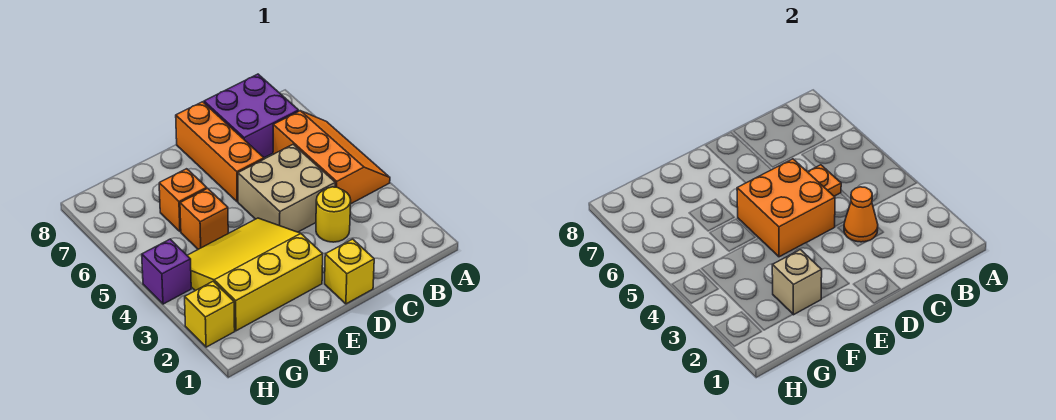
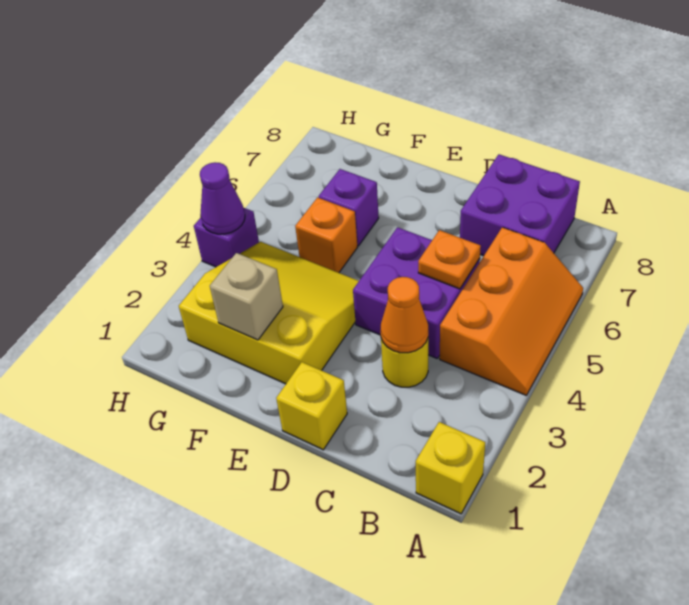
tan 2x2 brick [238,145,335,232] -> purple 2x2 brick [353,227,480,359]
orange 2x2 brick [737,159,835,257] -> none
orange 1x3 brick [176,102,264,202] -> none
orange 1x1 brick [159,169,207,232] -> purple 1x1 brick [319,169,379,246]
yellow 1x1 brick [185,281,235,347] -> yellow 1x1 brick moved to [416,422,485,514]
none -> purple 1x1 cone [200,162,245,234]

